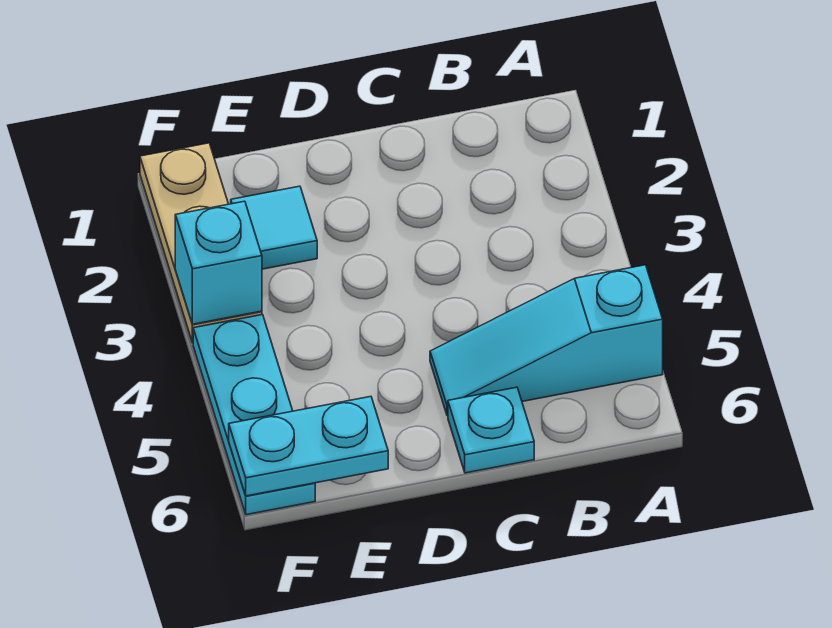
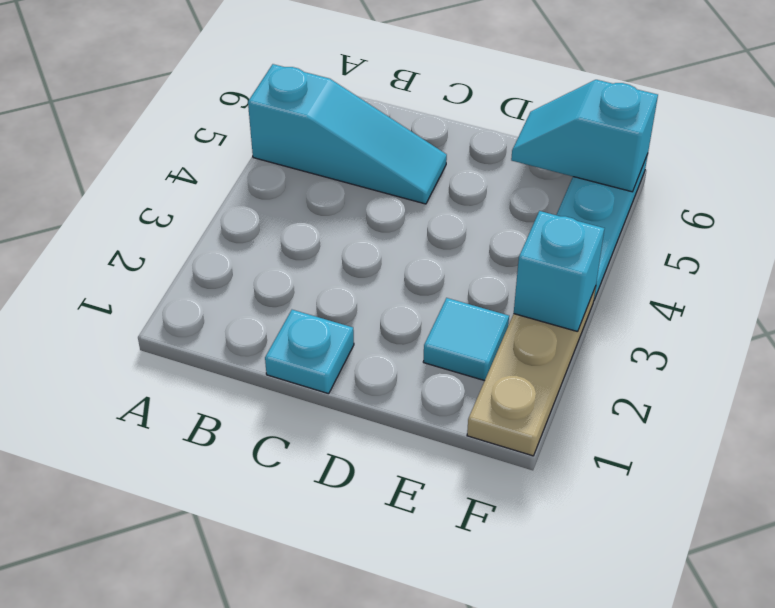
cyan 1x1 plate [448,387,534,473] -> cyan 1x1 plate moved to [265,310,354,394]
cyan 1x2 plate [229,397,388,496] -> cyan 1x2 slope [511,80,658,192]

